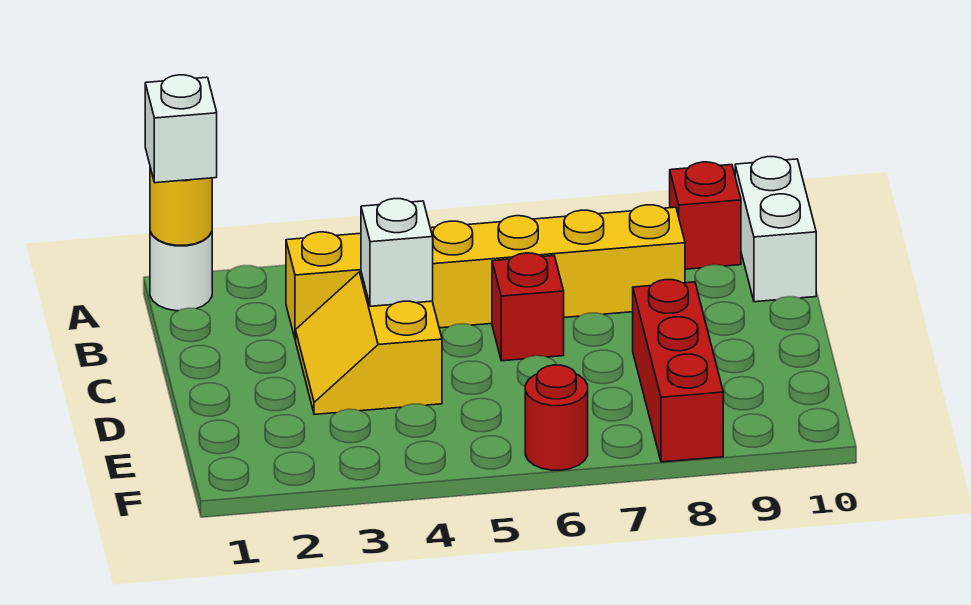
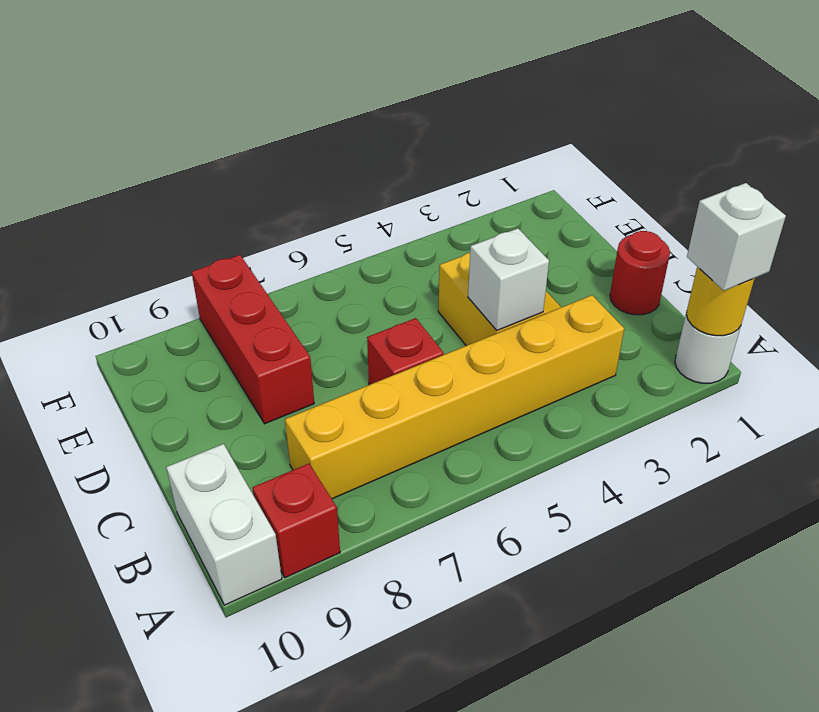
red 1x1 round brick [525,365,588,470] -> red 1x1 round brick moved to [610,231,670,315]

